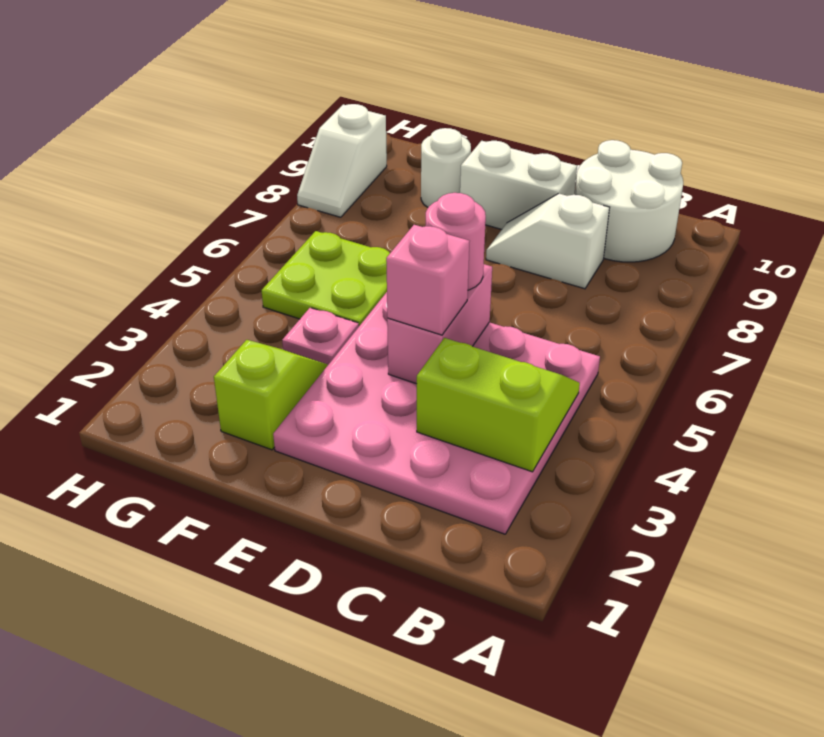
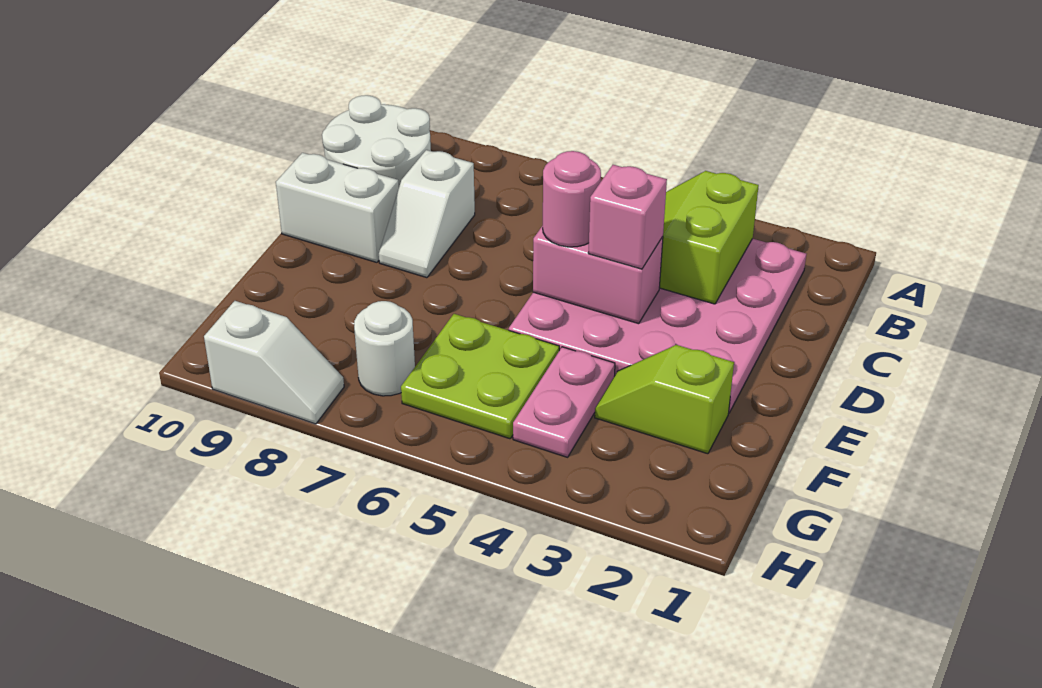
white 1x2 brick [460,141,577,229] -> white 1x2 brick turned to [276,153,399,262]
pink 1x1 plate [282,308,359,365] -> pink 1x2 plate [513,347,615,457]
white 1x1 round brick [421,128,471,207] -> white 1x1 round brick moved to [354,301,415,396]

